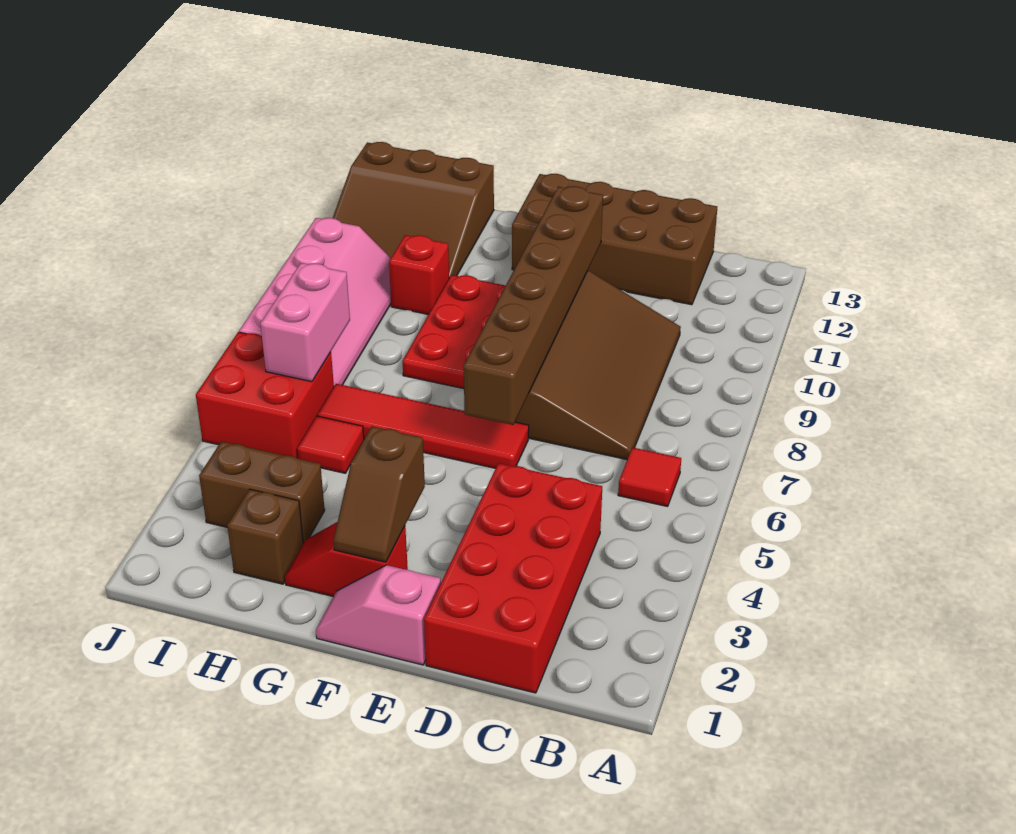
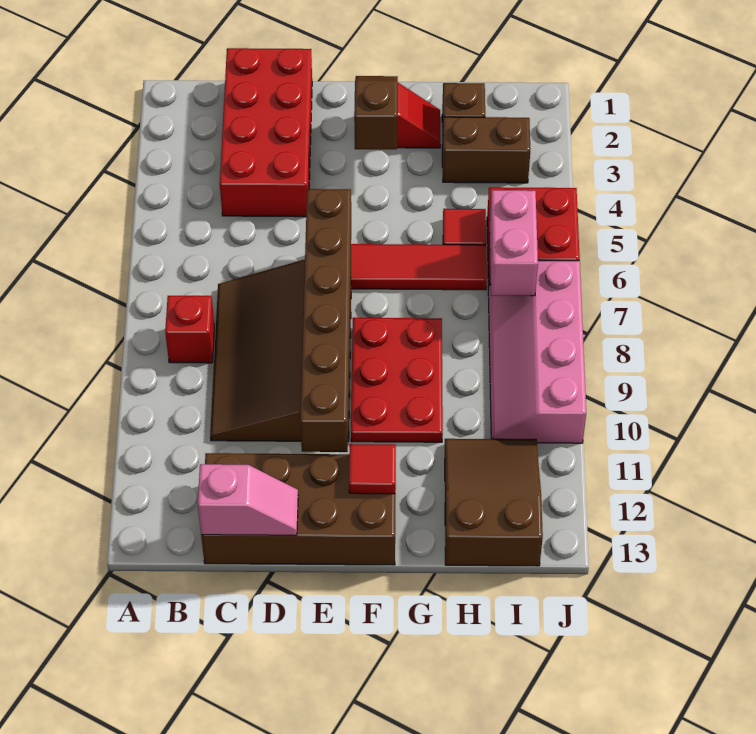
red 1x1 tile [618,447,681,507] -> red 1x1 tile moved to [349,444,396,494]
pink 1x2 slope [316,565,441,665] -> pink 1x2 slope moved to [198,464,298,535]
red 1x1 brick [389,235,449,315] -> red 1x1 brick moved to [165,296,214,363]
brown 3x3 slope [333,142,494,278] -> brown 2x3 slope [445,439,543,566]

